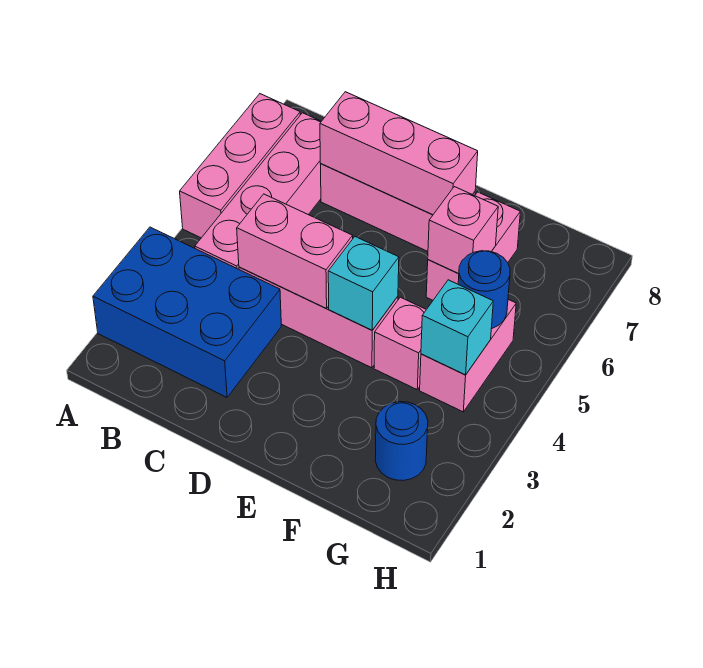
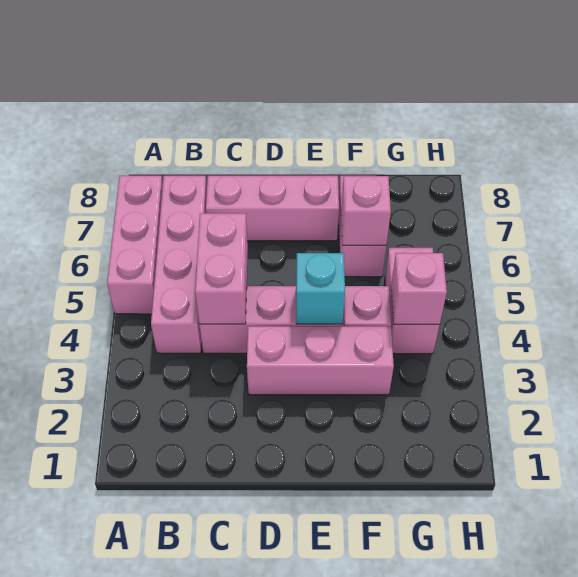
blue 2x3 brick [93,227,281,397] -> none
pink 1x2 brick [237,194,353,308] -> pink 1x2 brick turned to [195,213,248,324]
pink 1x3 brick [320,92,478,215] -> pink 1x3 brick moved to [247,326,394,395]
blue 1x1 round brick [375,402,428,481] -> none
cyan 1x1 brick [421,280,493,375] -> pink 1x1 brick [391,253,447,324]
blue 1x1 round brick [458,251,510,329] -> none

